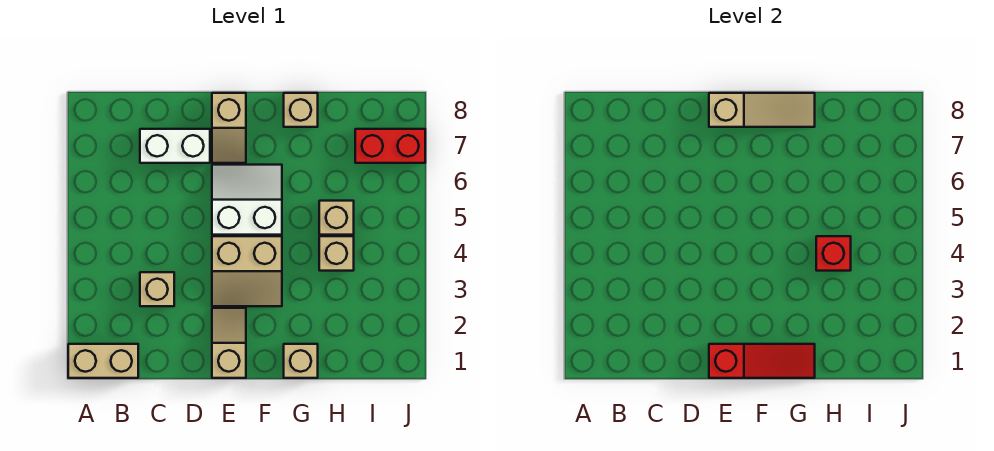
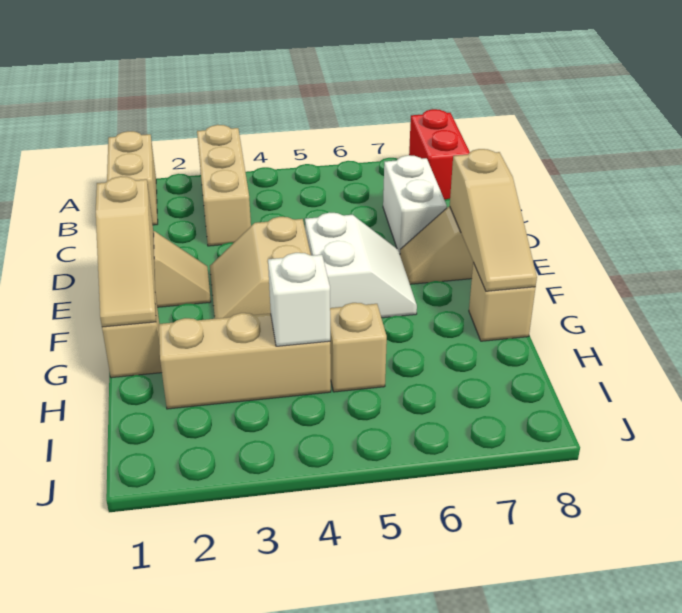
tan 1x1 brick [140,272,174,306] -> tan 1x3 brick [197,125,251,246]
red 1x3 slope [709,344,815,378] -> tan 1x3 slope [96,176,156,327]
tan 1x1 brick [319,236,354,271] -> tan 1x3 brick [159,313,331,409]
red 1x1 brick [816,236,851,271] -> white 1x1 brick [268,253,330,346]
red 1x2 brick [355,129,425,163] -> red 1x2 brick moved to [409,109,470,200]

